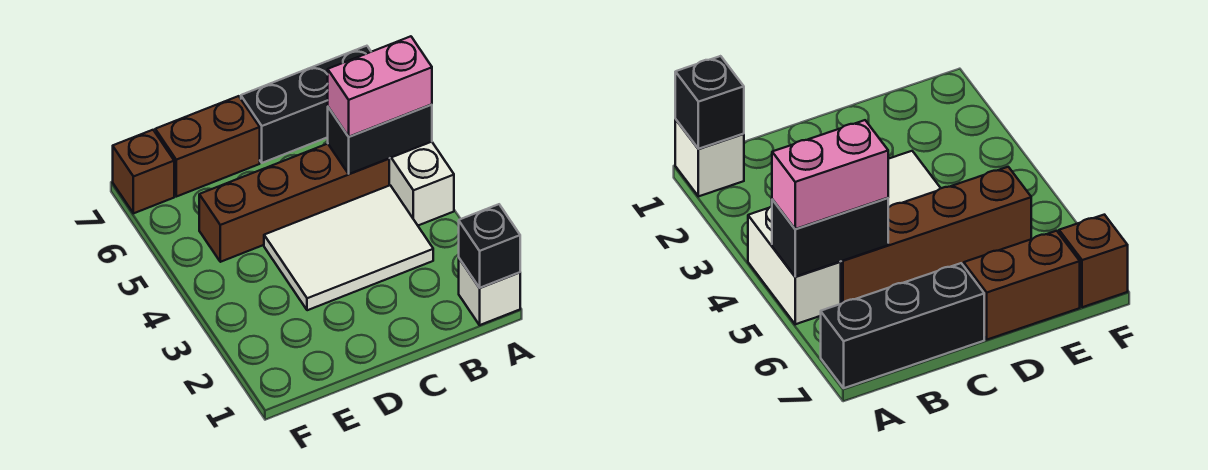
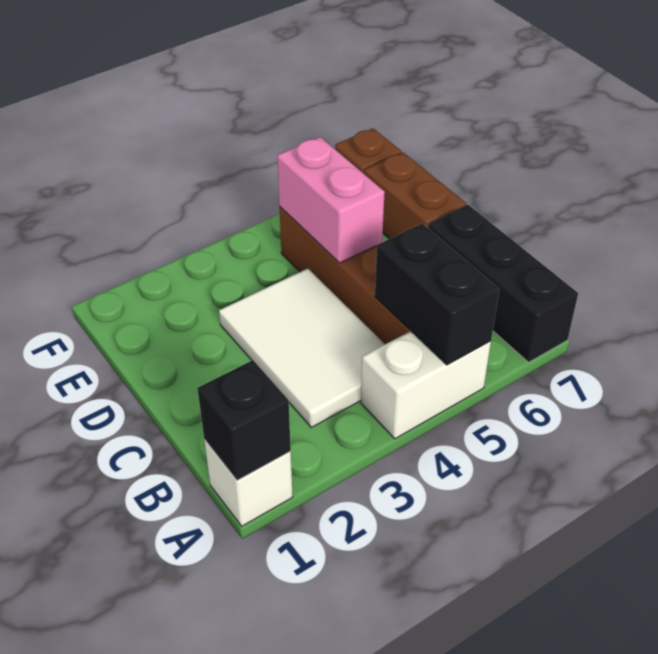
pink 1x2 brick [328,36,432,137] -> pink 1x2 brick moved to [277,137,385,263]

